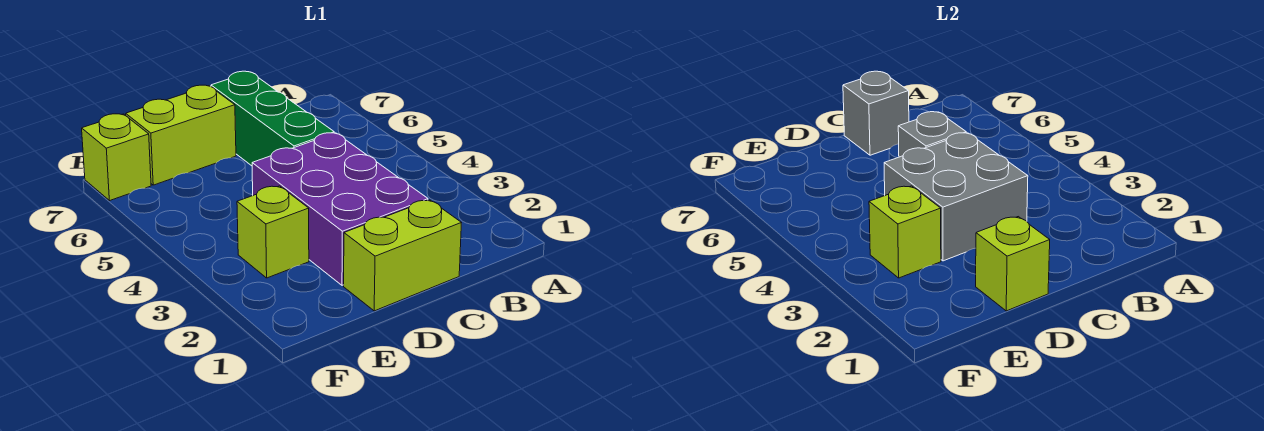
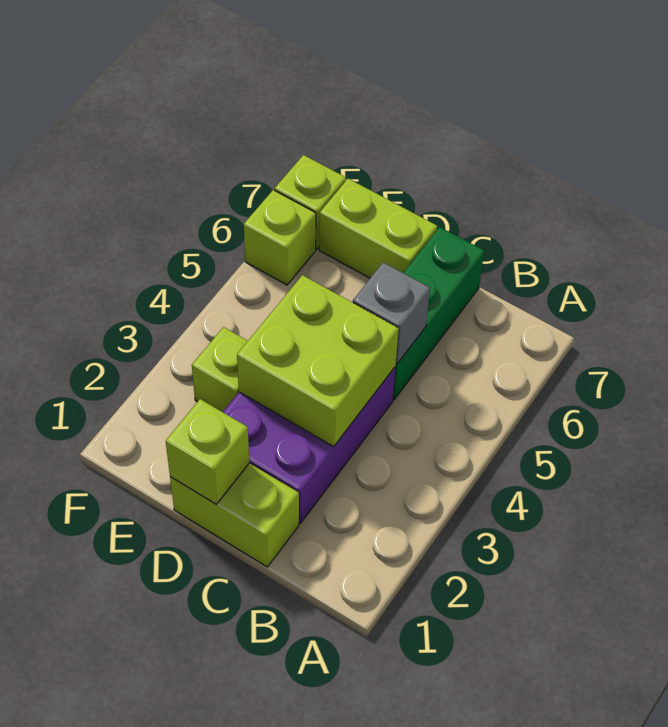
grey 2x2 brick [884,133,1028,261] -> lime 2x2 brick [237,275,399,447]
grey 1x1 brick [843,71,909,155] -> none
lime 1x1 brick [869,186,941,278] -> lime 1x1 brick moved to [244,190,316,285]

